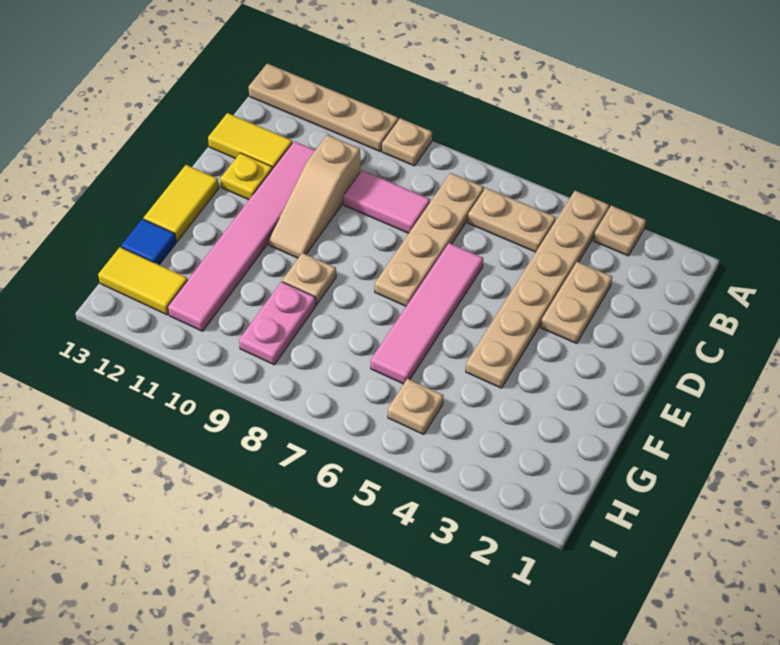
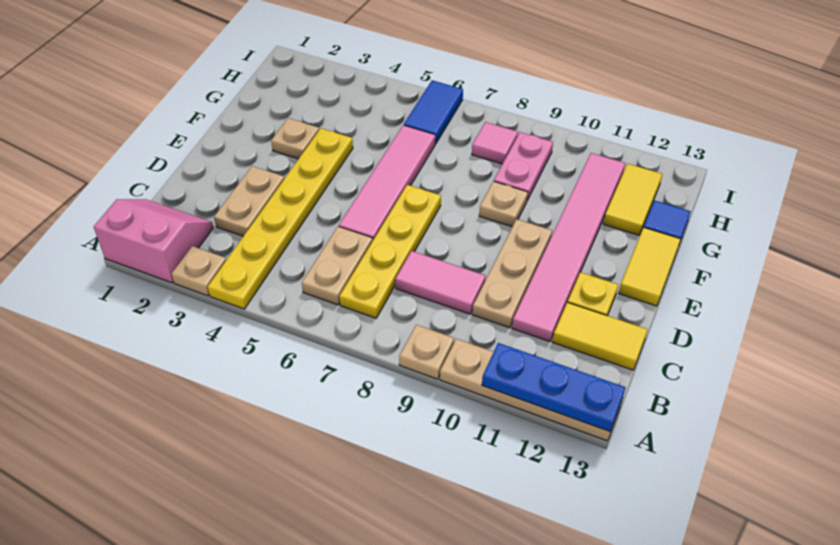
none -> pink 2x2 slope [94,199,214,283]
tan 1x6 plate [466,191,609,388] -> yellow 1x6 plate [208,128,353,309]
none -> blue 1x3 plate [482,343,626,431]
tan 1x2 plate [468,188,556,252] -> tan 1x2 plate turned to [302,227,373,305]
tan 1x4 plate [375,173,484,306] -> yellow 1x4 plate [339,185,441,318]
tan 1x3 slope [268,135,360,258] -> tan 1x3 plate [472,219,552,328]
tan 1x1 plate [388,379,443,435] -> tan 1x1 plate moved to [271,118,319,159]
none -> blue 1x2 tile [404,80,463,144]
none -> pink 1x1 tile [472,122,518,164]
yellow 1x2 tile [98,247,188,315] -> yellow 1x2 tile turned to [603,164,662,235]

